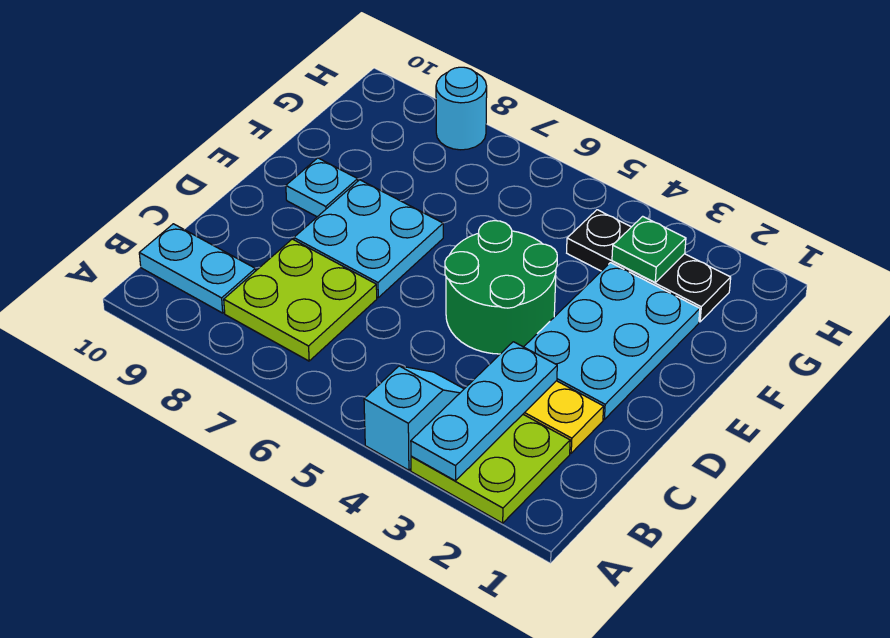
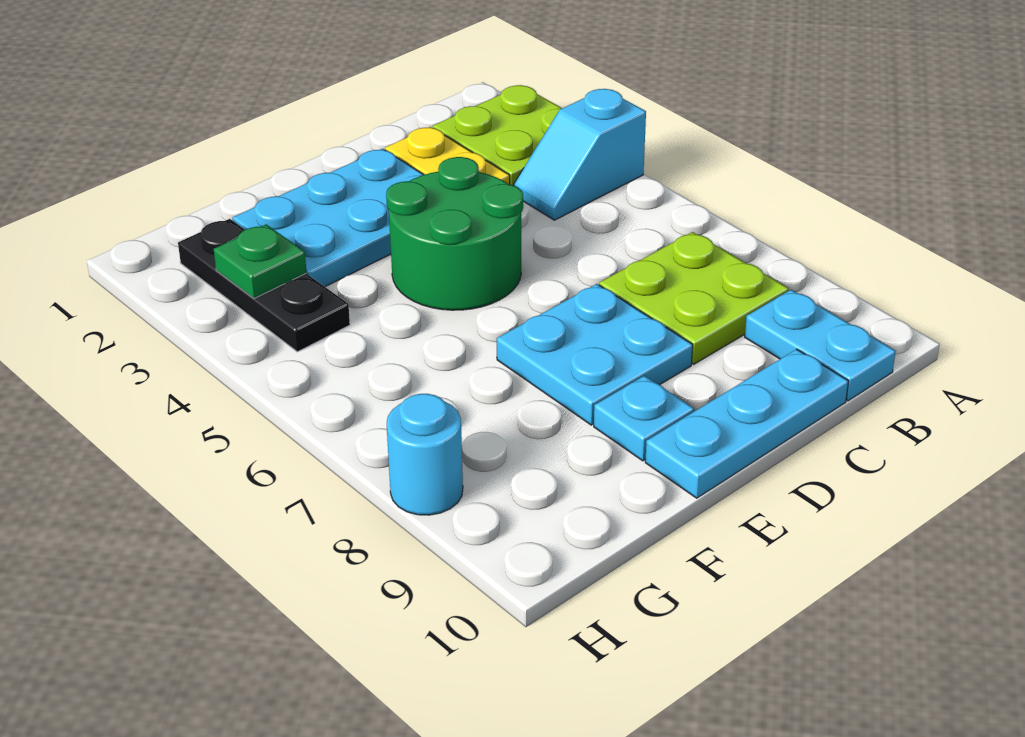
cyan 1x3 plate [411,342,557,481] -> cyan 1x3 plate moved to [645,349,848,498]

